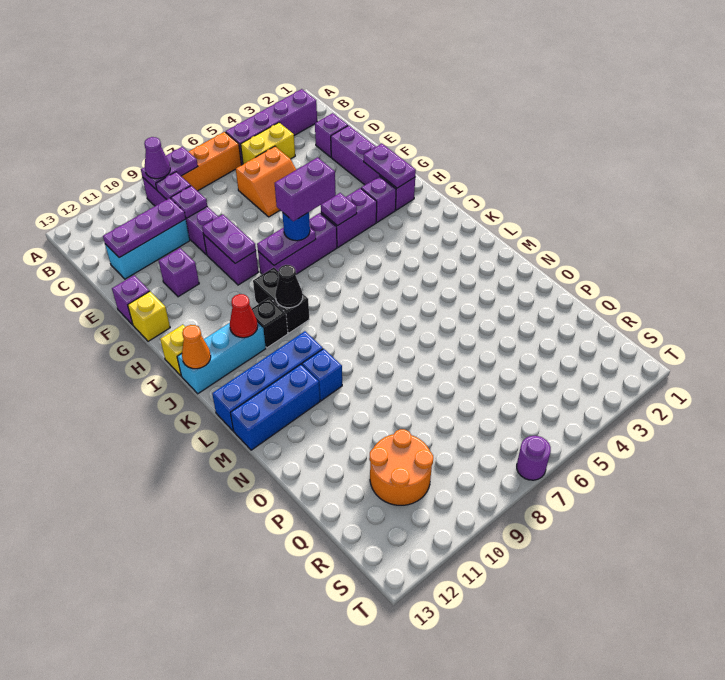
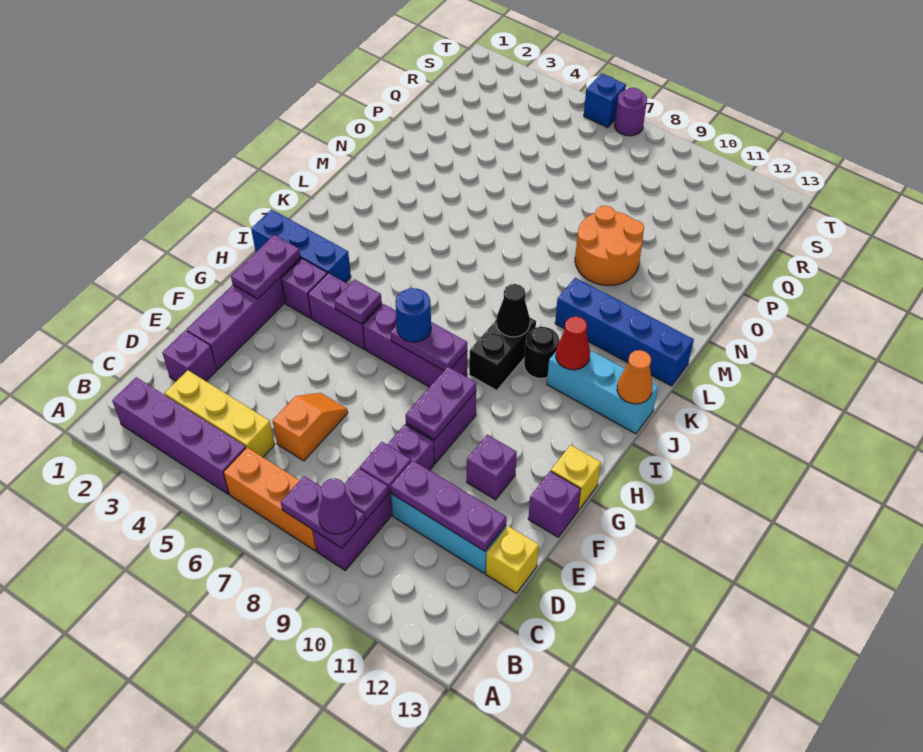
yellow 1x2 brick [241,123,295,164] -> yellow 1x3 brick [164,370,275,457]
orange 2x2 slope [236,146,296,217] -> orange 1x2 slope [273,393,348,461]
purple 1x2 brick [275,157,336,221] -> none
yellow 1x1 brick [160,325,185,376] -> yellow 1x1 brick moved to [486,526,539,593]
black 1x1 brick [252,298,288,348] -> black 1x1 round brick [524,327,559,378]
blue 1x1 brick [302,349,342,401] -> blue 1x1 brick moved to [584,73,626,128]
blue 1x3 brick [231,364,320,450] -> blue 1x3 brick moved to [251,209,351,283]
orange 2x2 round brick [369,429,433,505] -> orange 2x2 round brick moved to [575,206,644,285]

